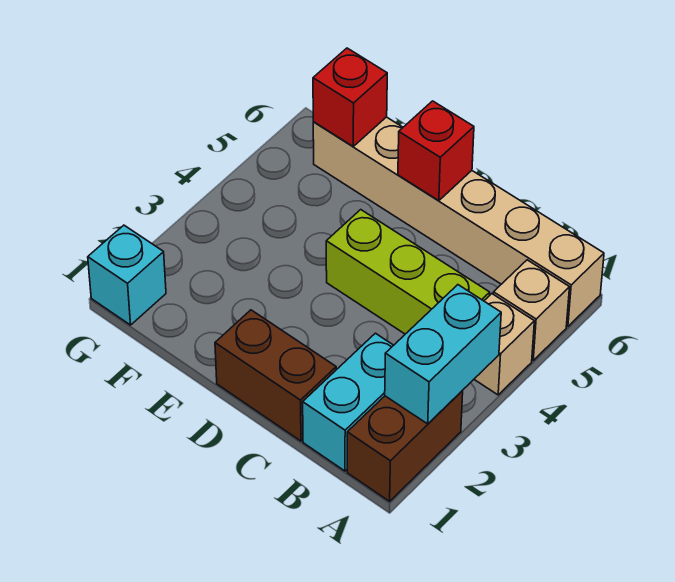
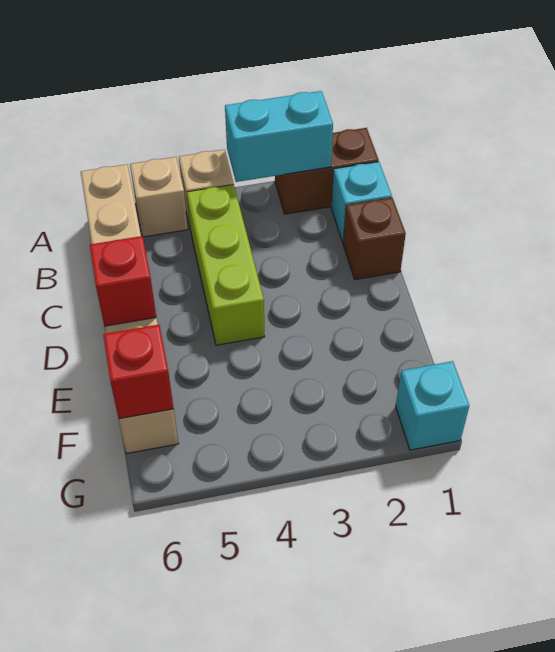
cyan 1x2 brick [303,333,394,471] -> cyan 1x1 brick [331,162,392,242]
brown 1x2 brick [215,310,336,441] -> brown 1x1 brick [343,198,406,280]

